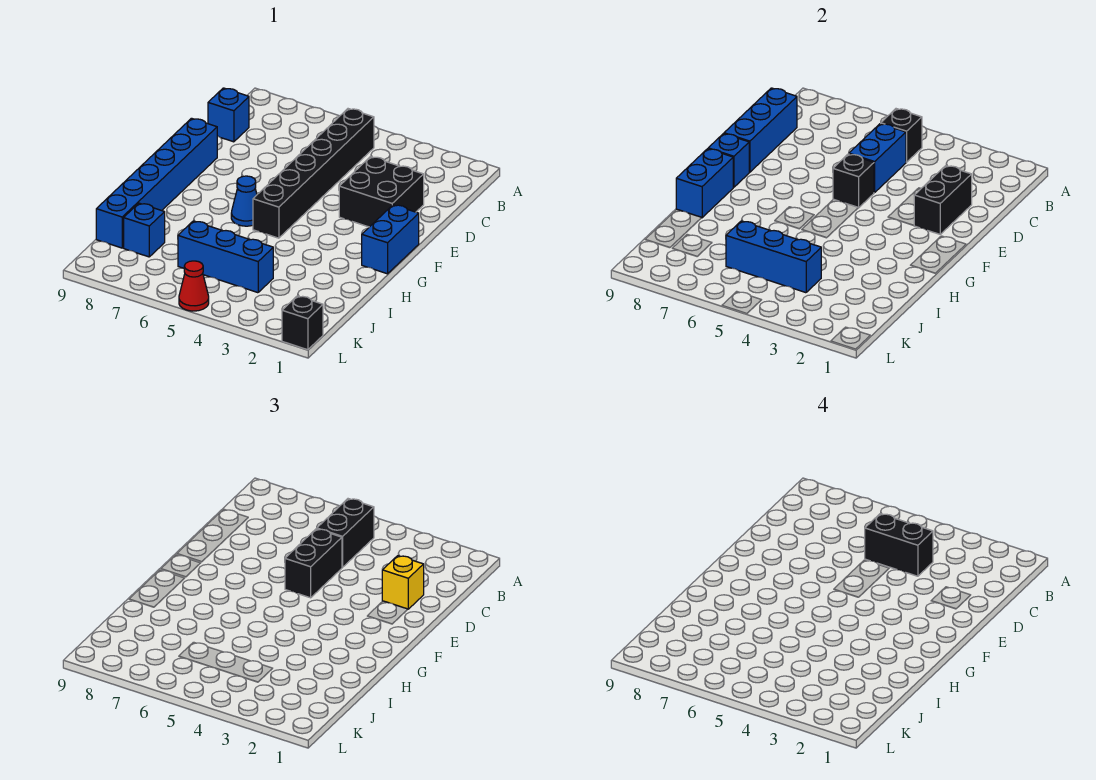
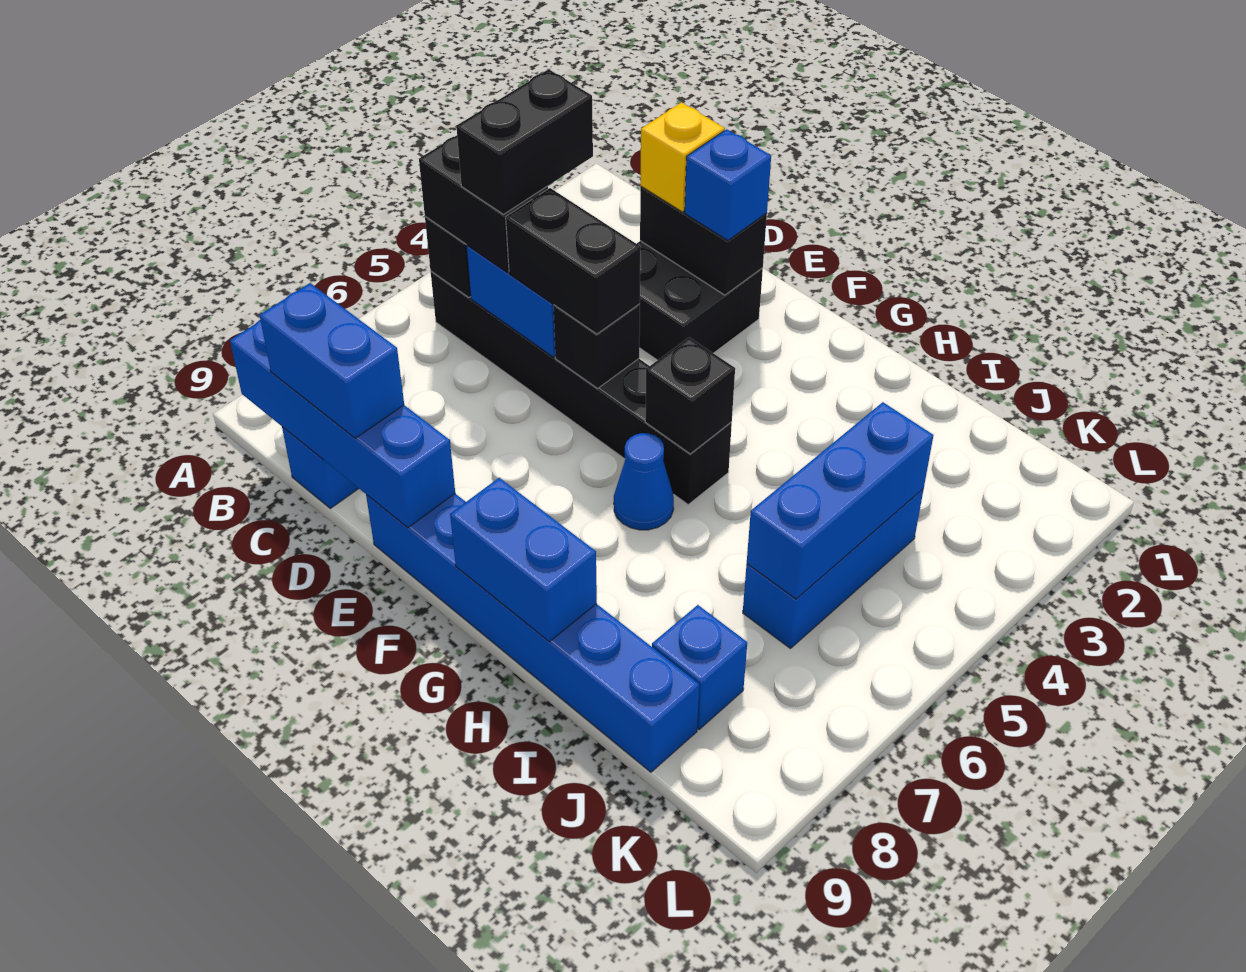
blue 1x3 brick [724,88,797,172] -> blue 1x4 brick [230,320,455,528]
blue 1x2 brick [362,205,419,274] -> blue 1x2 brick moved to [259,283,404,438]
blue 1x1 brick [708,134,749,187] -> blue 1x1 brick moved to [685,129,771,240]
black 1x1 brick [282,296,323,350] -> black 1x1 brick moved to [645,337,735,454]
red 1x1 cone [179,261,209,311] -> none

